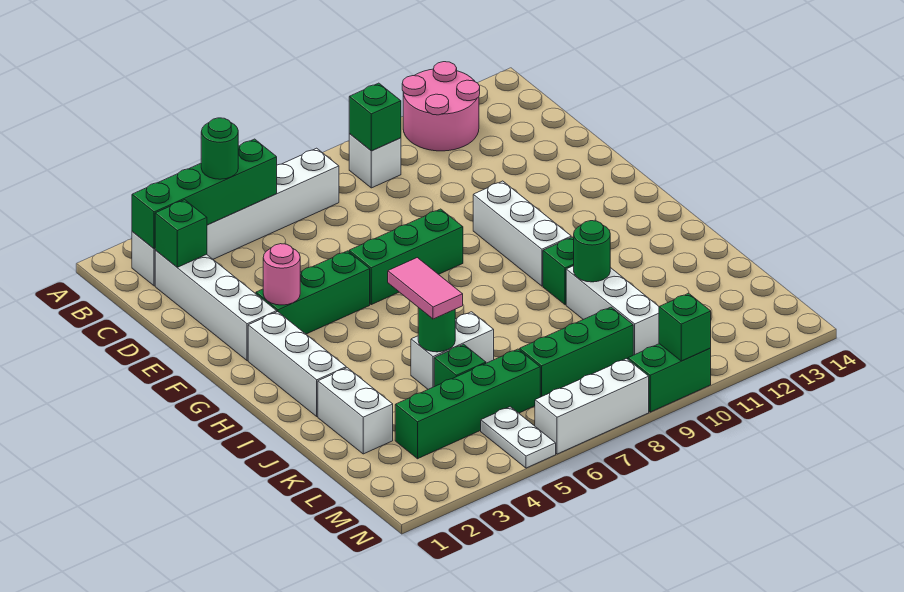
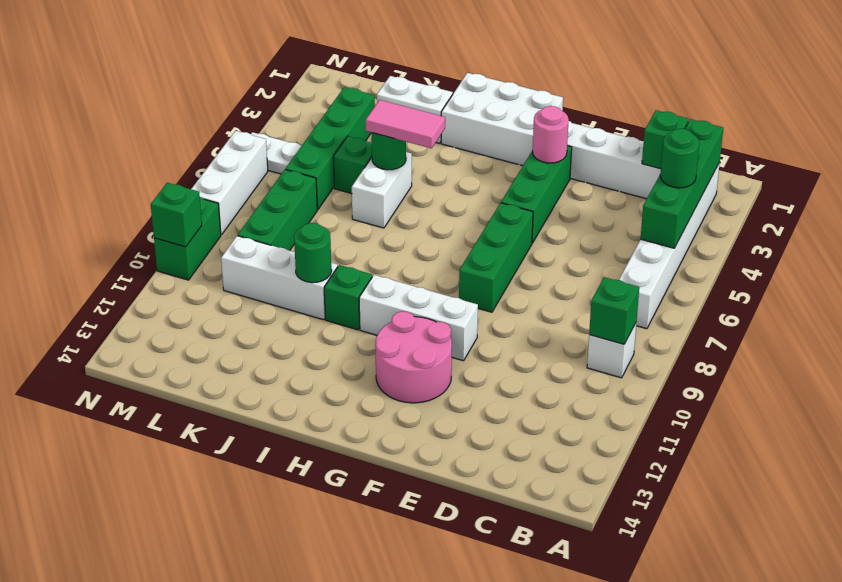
pink 2x2 round brick [402,62,480,151] -> pink 2x2 round brick moved to [375,311,452,403]
white 1x3 brick [248,312,346,416] -> white 2x3 brick [441,73,563,166]

